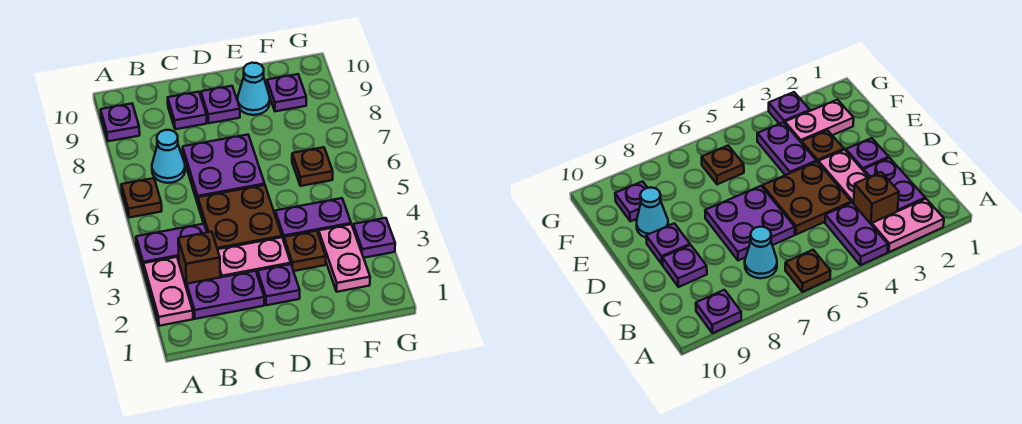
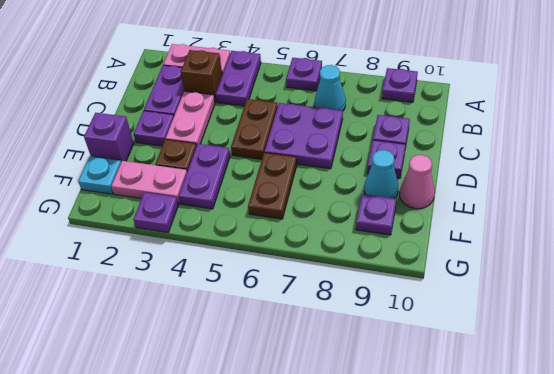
brown 1x1 plate [121,178,162,218] -> purple 1x1 plate [286,58,322,91]
brown 2x2 plate [198,185,282,249] -> brown 1x2 plate [231,99,278,159]
none -> purple 1x1 brick [84,113,134,162]
none -> pink 1x1 cone [400,155,435,209]
none -> cyan 1x1 plate [78,156,121,194]
brown 1x1 plate [292,147,333,186] -> brown 1x2 plate [248,153,297,219]

